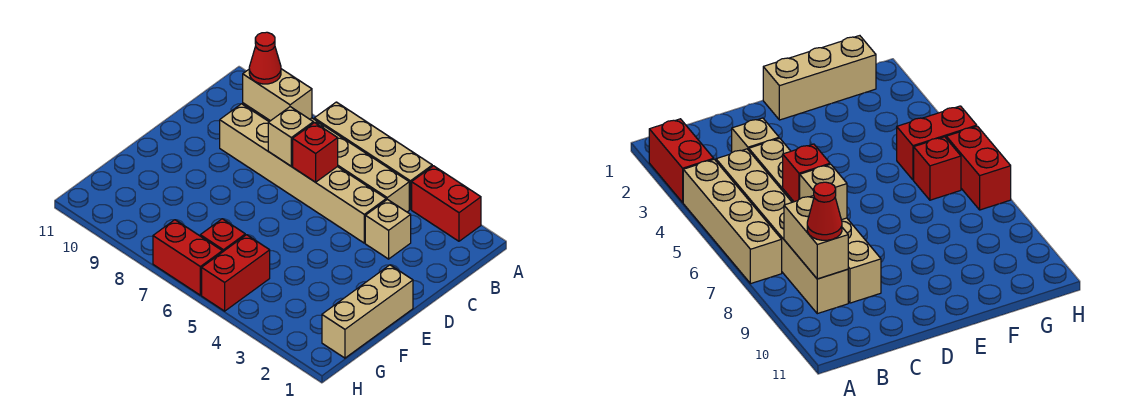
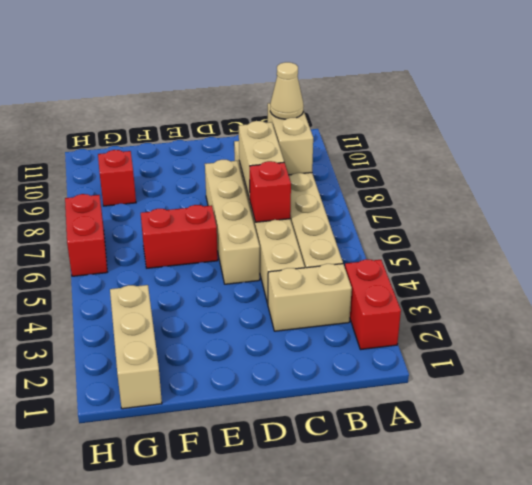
tan 1x4 brick [314,102,432,209] -> tan 1x4 brick moved to [205,160,260,284]
red 1x1 cone [249,32,281,84] -> tan 1x1 cone [270,62,304,119]
tan 1x1 brick [365,199,411,259] -> tan 1x2 brick [268,264,352,331]
tan 1x1 brick [268,107,313,166] -> tan 1x2 brick [239,121,284,200]
tan 1x3 brick [322,265,413,358] -> tan 1x3 brick turned to [110,285,162,409]
red 1x2 brick [202,235,270,311] -> red 1x2 brick moved to [141,205,218,268]
red 1x1 brick [200,219,245,252] -> red 1x1 brick moved to [98,150,136,206]

